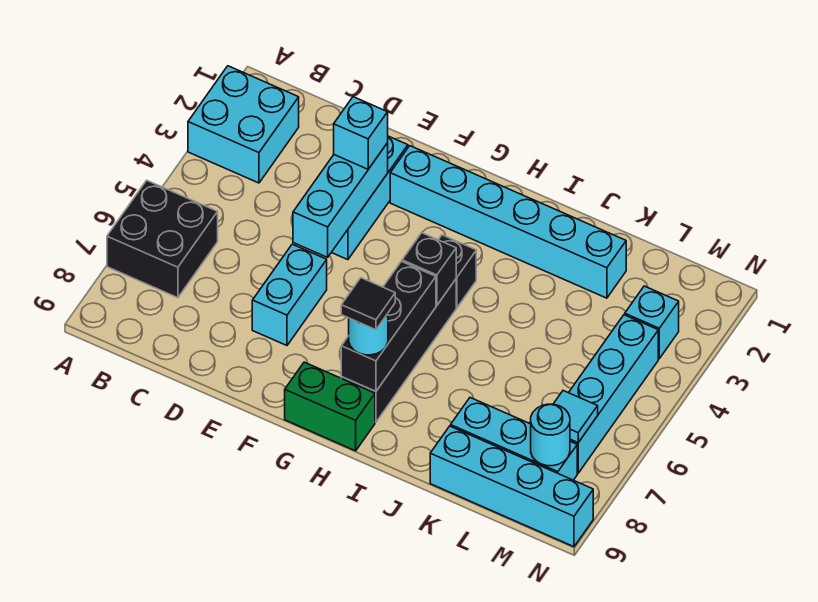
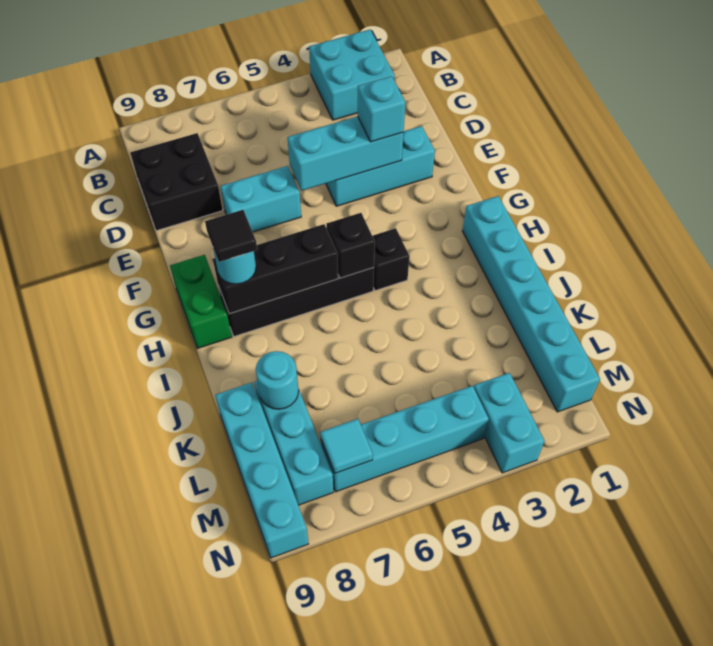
black 2x2 brick [107,180,218,298] -> black 2x2 brick moved to [130,133,223,231]
cyan 1x6 brick [390,146,626,298] -> cyan 1x6 brick moved to [462,196,600,412]
cyan 1x1 brick [625,286,679,359] -> cyan 1x2 brick [474,373,544,473]
cyan 1x1 round brick [531,404,570,466] -> cyan 1x1 round brick moved to [256,351,299,409]

